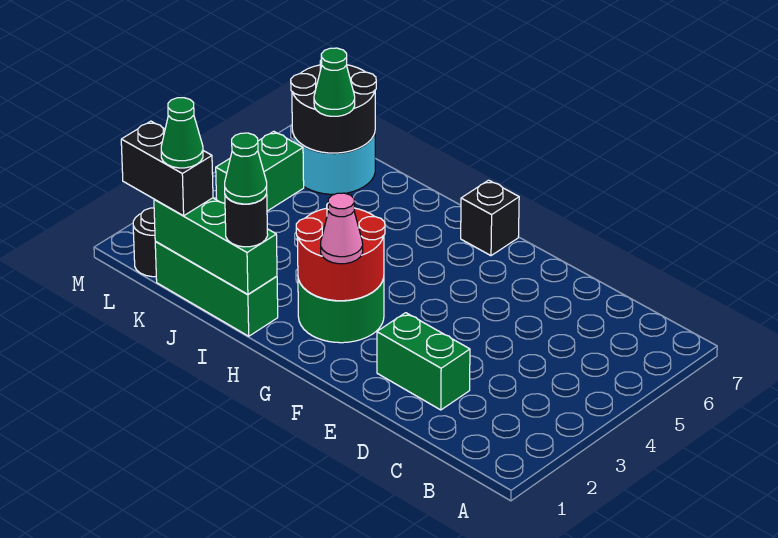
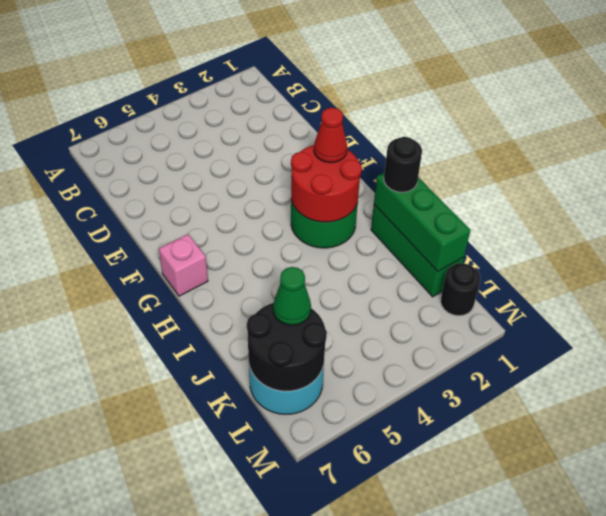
green 1x2 brick [377,313,470,410] -> none
pink 1x1 cone [321,193,363,264] -> red 1x1 cone [314,108,347,163]
black 1x1 brick [461,180,519,256] -> pink 1x1 brick [159,234,208,296]
green 1x1 cone [225,133,267,204] -> none
black 1x2 brick [121,121,213,216] -> none
green 1x1 cone [161,98,203,168] -> none
green 1x2 brick [216,131,304,211] -> none

